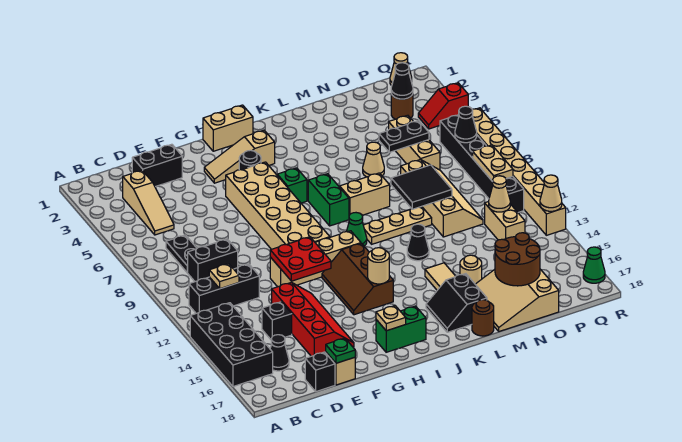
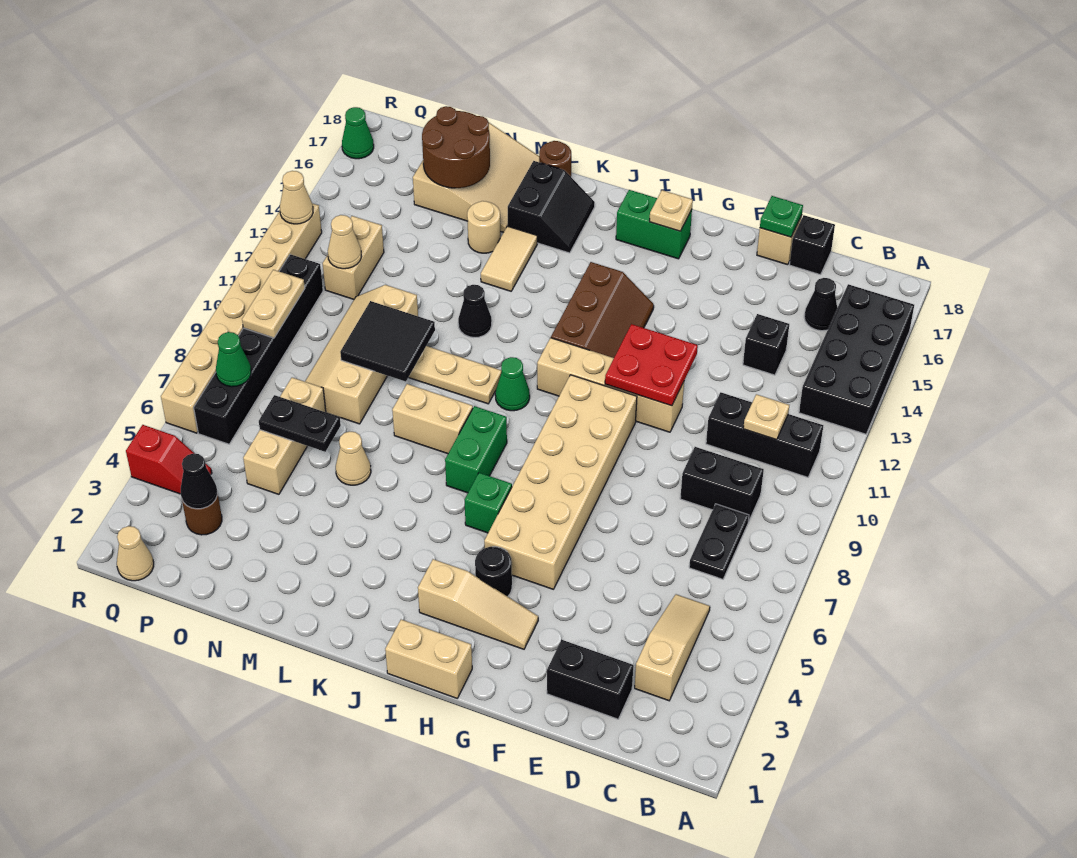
red 2x4 slope [272,282,354,356] -> none
tan 1x1 round brick [368,248,389,284] -> none
black 1x1 cone [455,106,477,143] -> green 1x1 cone [216,332,251,387]

